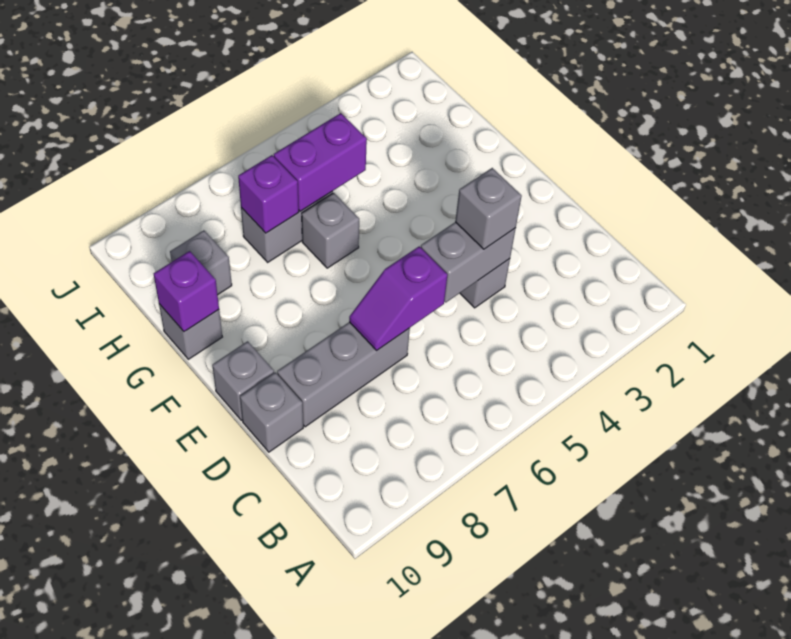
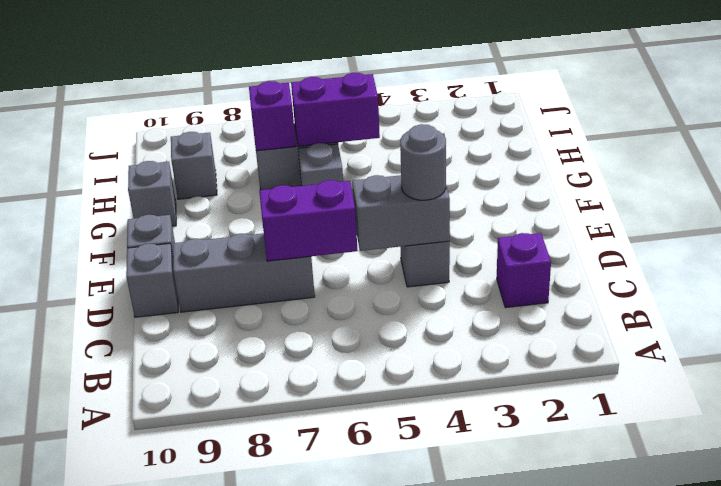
grey 1x1 brick [455,168,522,249] -> grey 1x1 round brick [400,124,446,200]
purple 1x2 slope [349,246,447,351] -> purple 1x2 brick [259,180,358,261]
purple 1x1 brick [154,251,219,332] -> purple 1x1 brick moved to [497,233,551,308]

